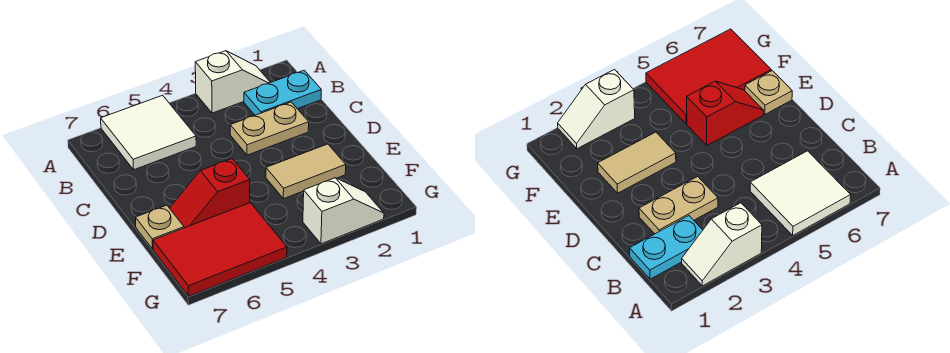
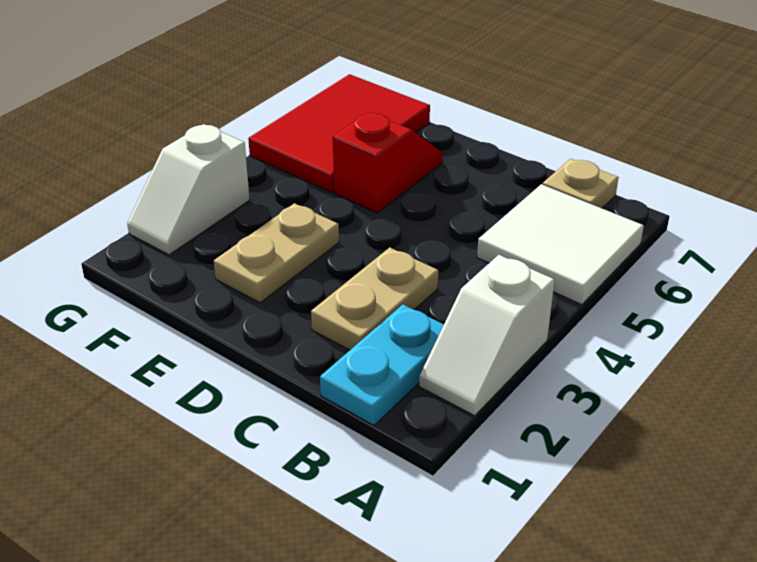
tan 1x2 tile [266,144,346,199] -> tan 1x2 plate [214,203,339,303]
tan 1x1 plate [136,205,184,249] -> tan 1x1 plate moved to [542,159,619,208]

